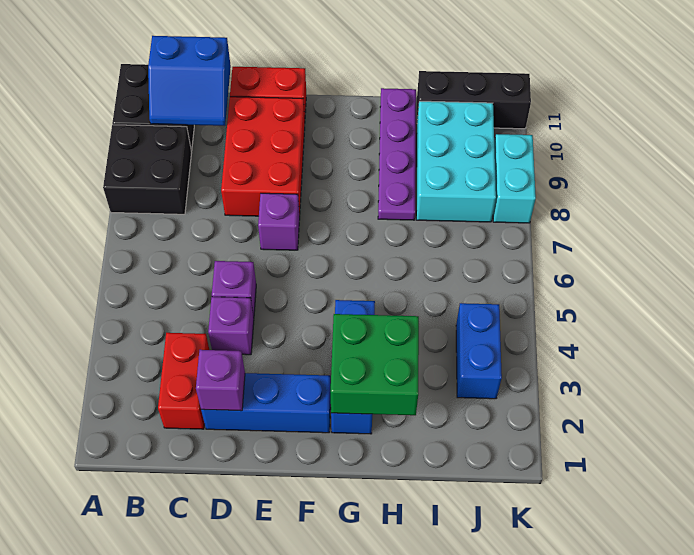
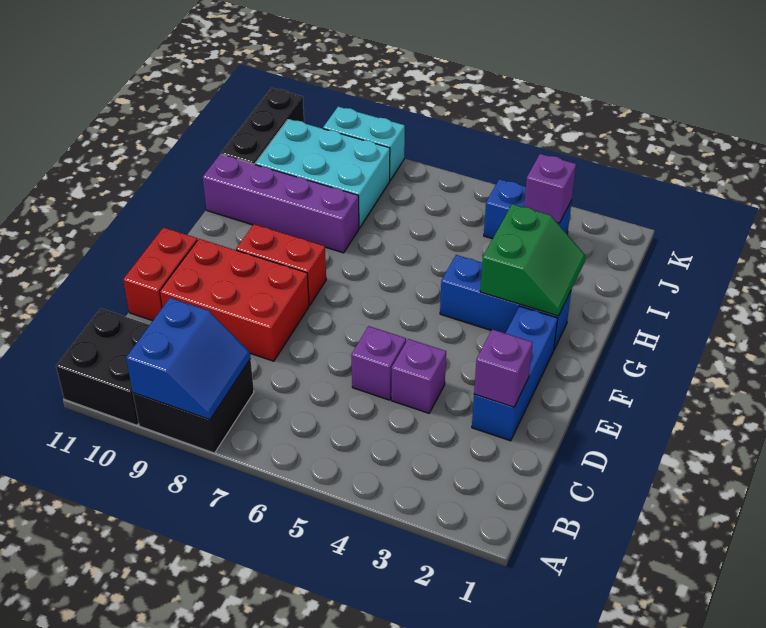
blue 2x2 slope [148,36,231,126] -> blue 2x2 slope moved to [126,298,251,420]
red 1x2 brick [158,333,209,429] -> red 1x2 brick moved to [236,224,326,305]
purple 1x1 brick [258,193,300,250] -> purple 1x1 brick moved to [524,154,576,223]
green 2x2 brick [331,314,419,415] -> green 2x2 slope [480,204,586,316]
purple 1x4 plate [378,88,416,220] -> purple 1x4 brick [203,154,359,253]

